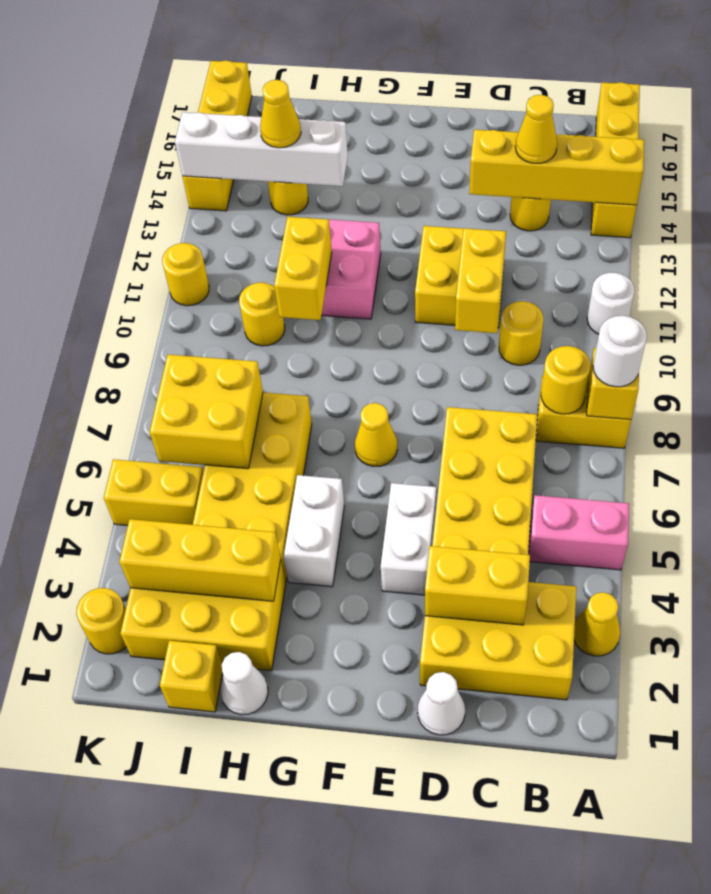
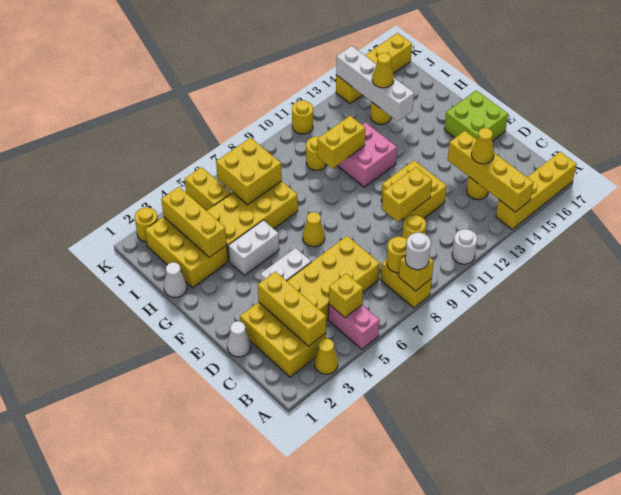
yellow 1x2 brick [425,546,530,625] -> yellow 1x3 brick [258,272,326,346]
none -> lime 2x2 brick [444,90,508,141]
yellow 1x1 brick [160,641,222,712] -> yellow 1x1 brick moved to [329,273,363,318]

